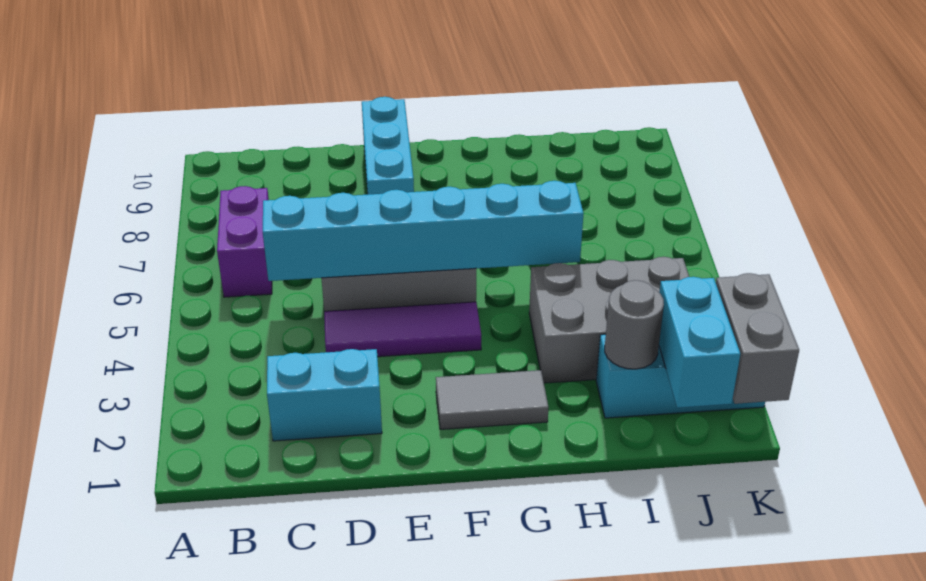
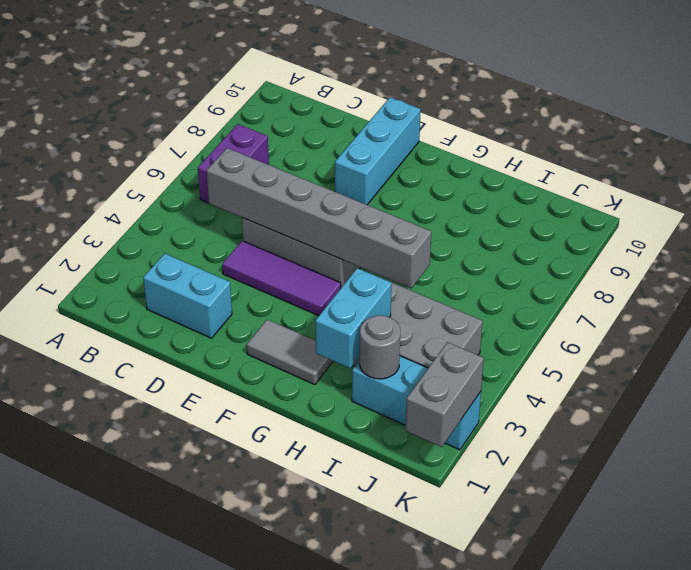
cyan 1x6 brick [263,181,583,281] -> grey 1x6 brick [207,148,431,288]
cyan 1x2 brick [659,277,740,408] -> cyan 1x2 brick moved to [316,268,392,368]

